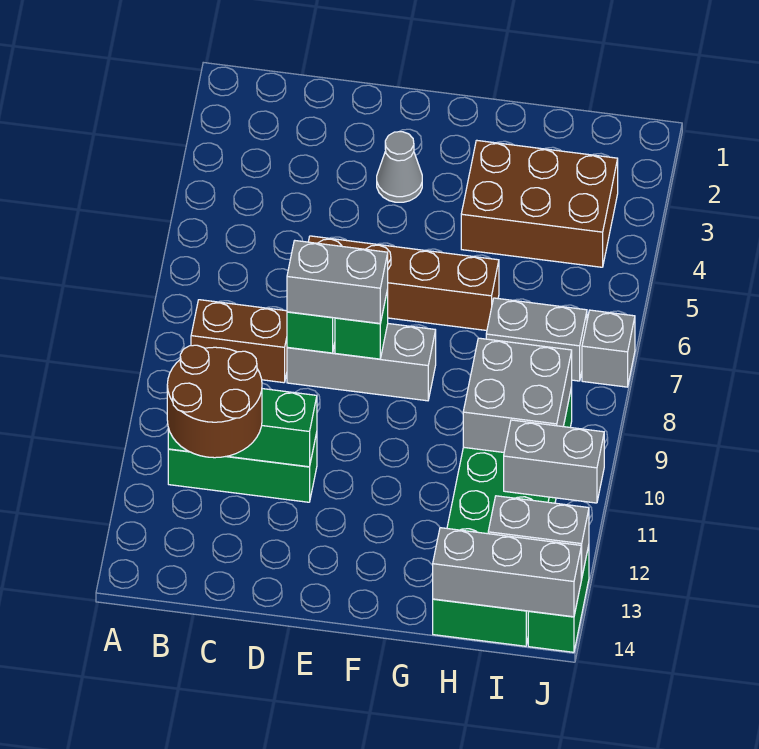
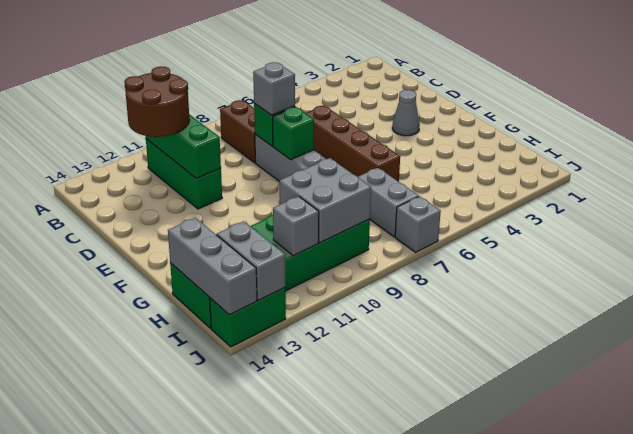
grey 1x2 brick [287,241,388,323] -> grey 1x1 brick [253,62,295,115]
brown 2x3 brick [461,140,618,267] -> none
grey 1x2 brick [504,420,604,503] -> grey 1x1 brick [273,196,319,256]

